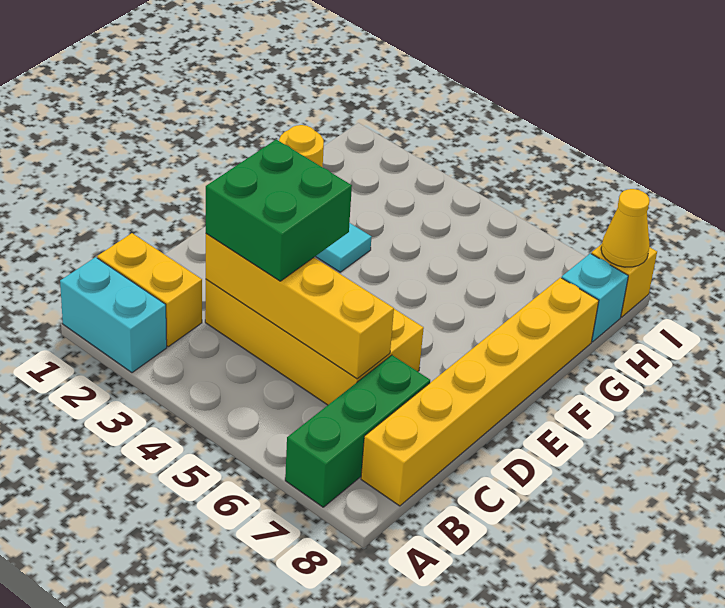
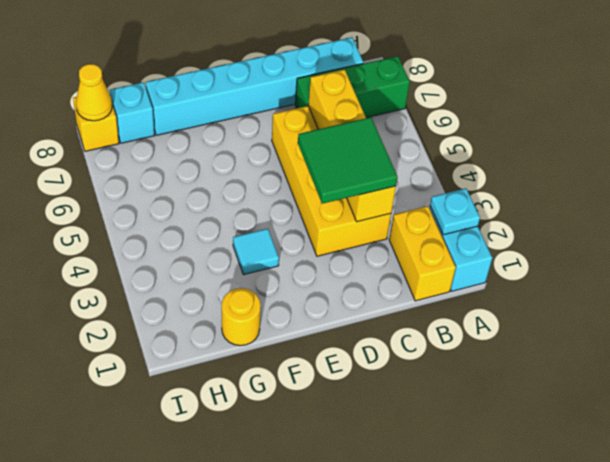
none -> cyan 1x1 plate [430,188,480,235]
yellow 1x6 brick [361,278,599,506] -> cyan 1x6 brick [146,37,363,135]
green 2x2 brick [206,139,352,281] -> green 2x2 tile [298,117,398,204]

